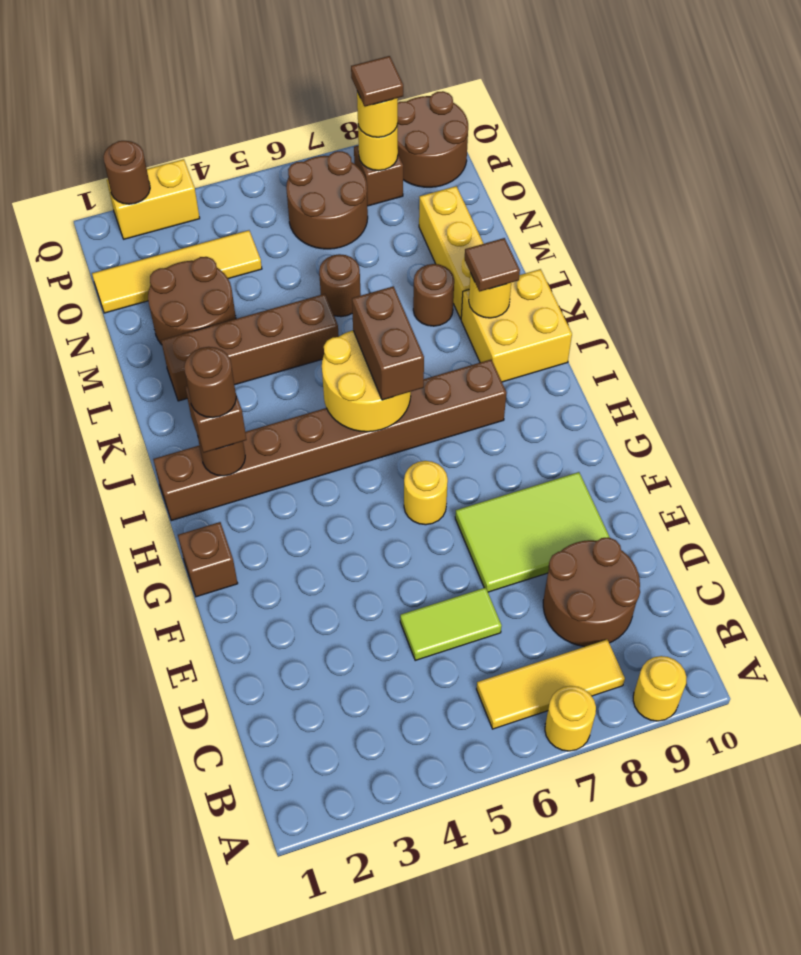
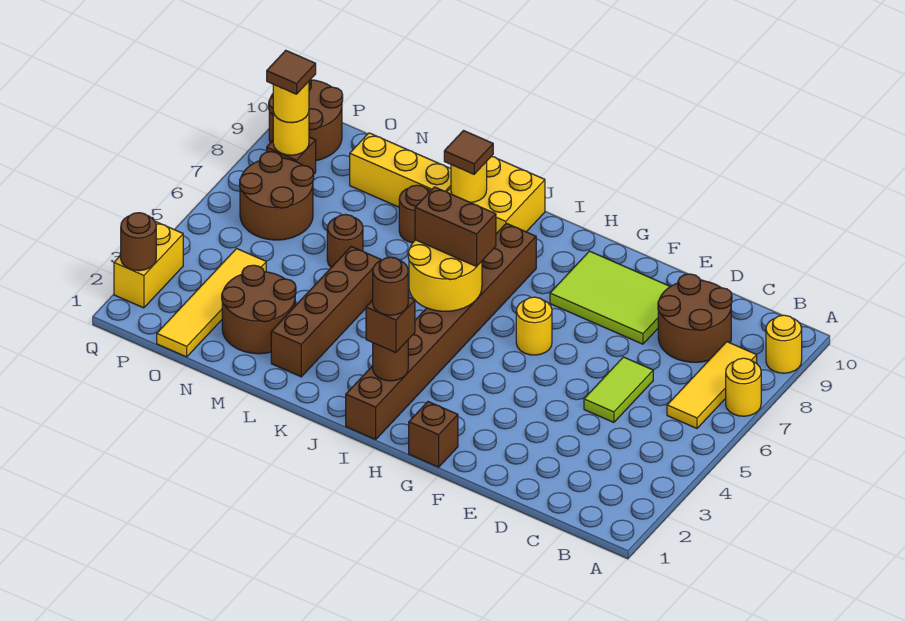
lime 2x3 tile [455,472,610,592] -> lime 2x3 tile turned to [550,251,670,344]

